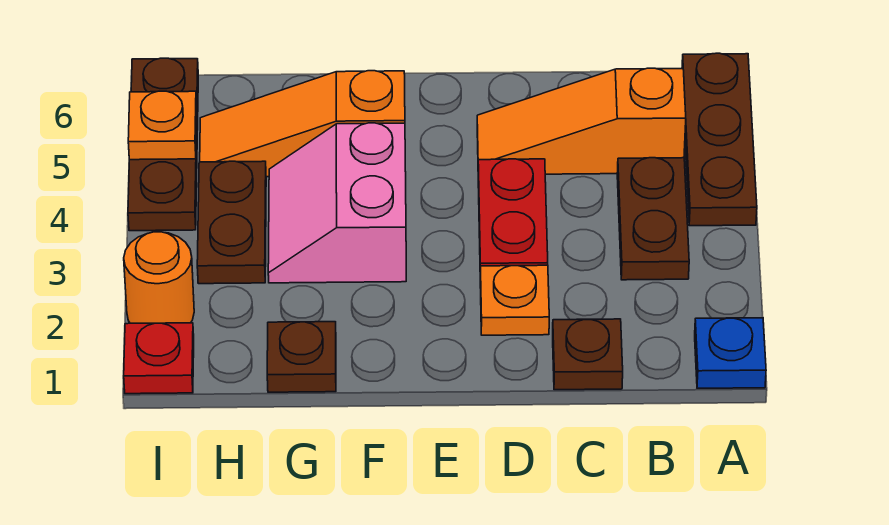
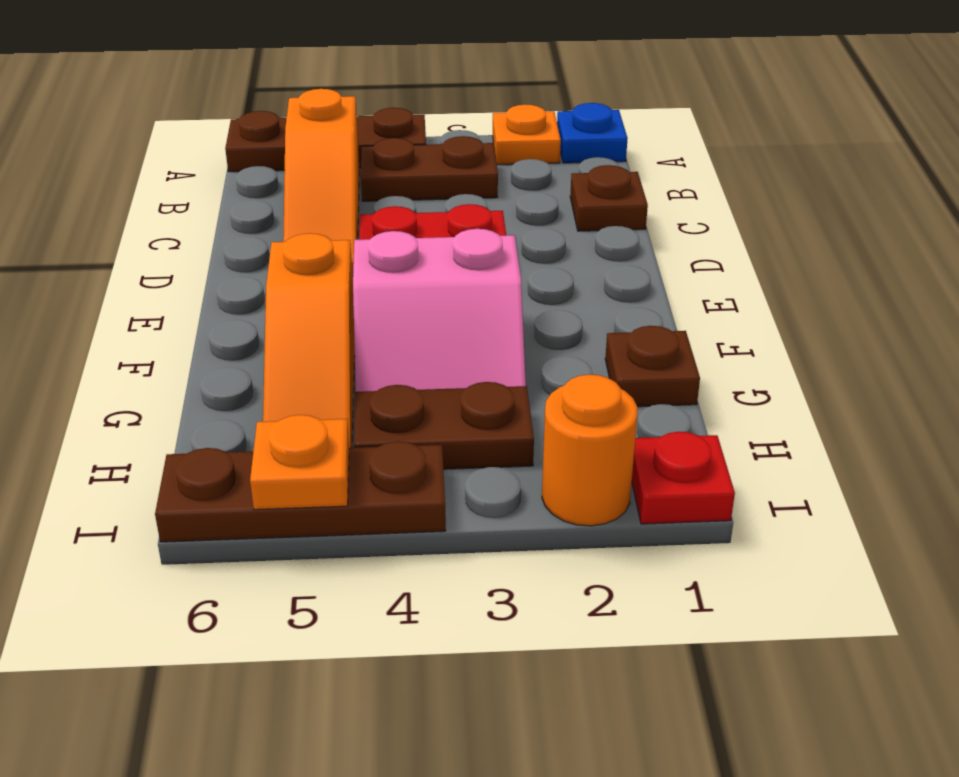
orange 1x1 plate [480,265,549,335] -> orange 1x1 plate moved to [493,105,561,165]

